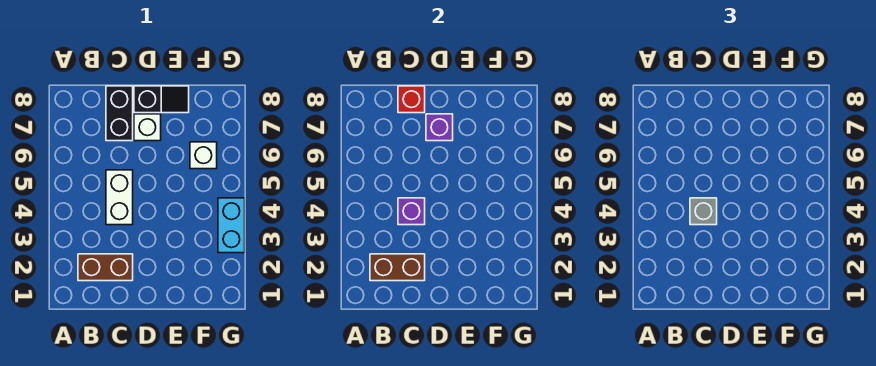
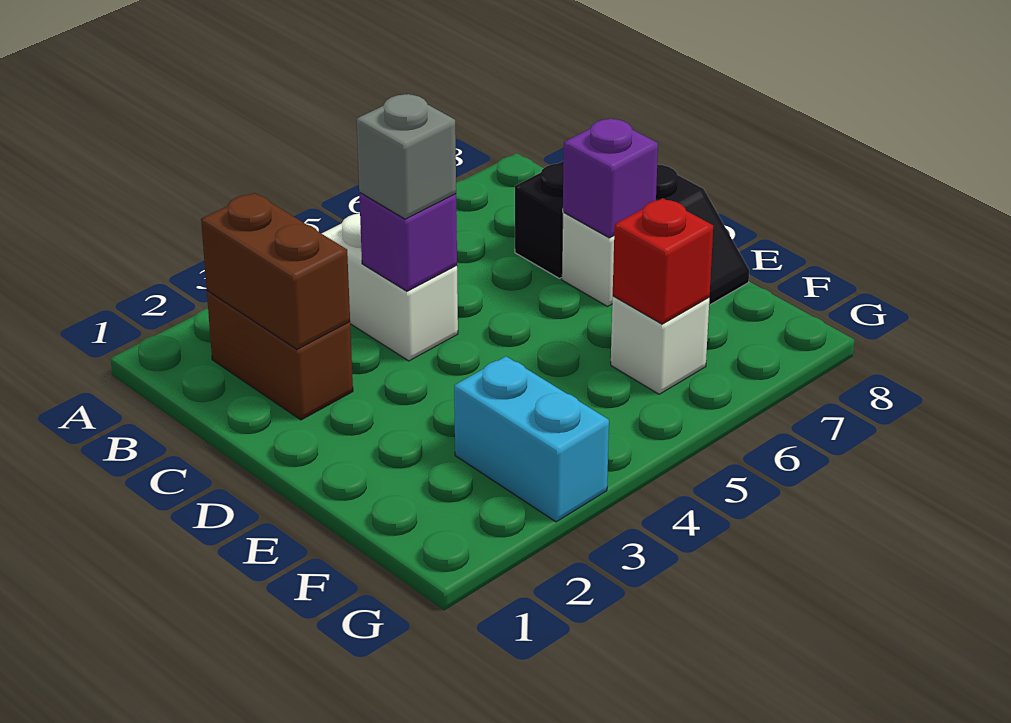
white 1x2 brick [106,170,133,225] -> white 1x2 brick turned to [321,213,458,361]
red 1x1 brick [398,86,425,113] -> red 1x1 brick moved to [613,198,713,324]
cyan 1x2 brick [218,198,245,253] -> cyan 1x2 brick turned to [454,356,609,522]

